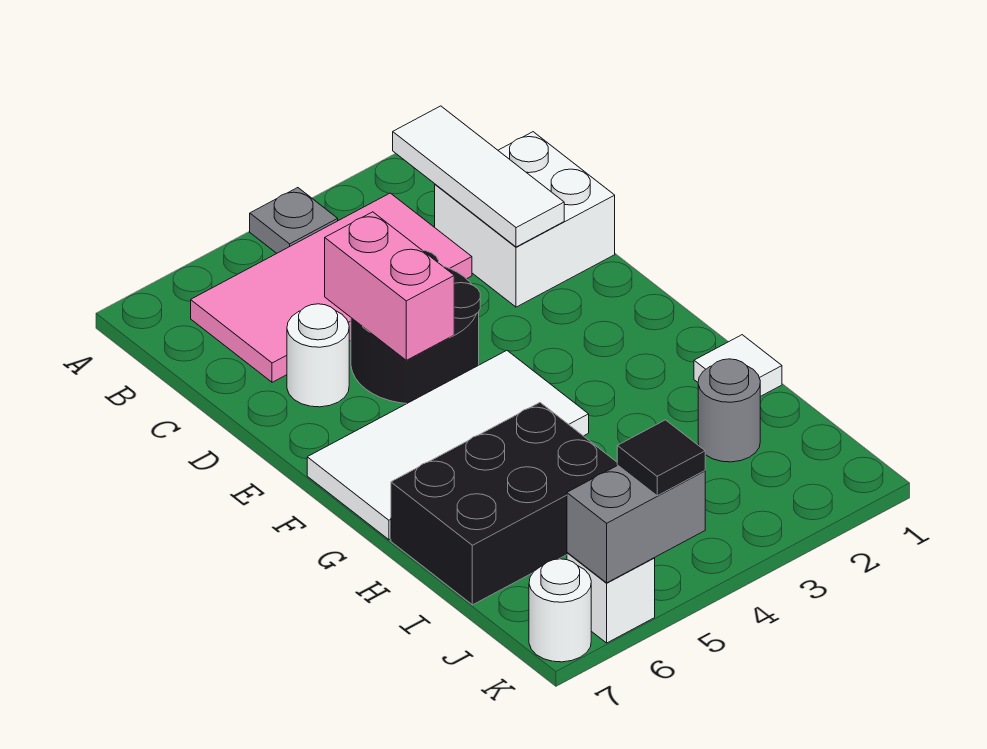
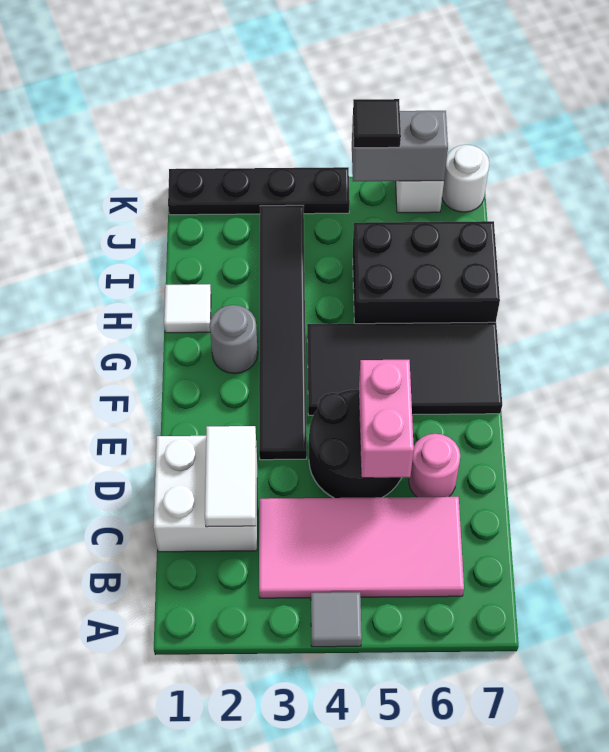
grey 1x1 plate [250,188,338,253] -> grey 1x1 tile [311,592,362,647]
white 1x3 tile [393,106,564,247] -> white 1x2 tile [205,426,256,527]
white 1x1 round brick [287,304,349,407] -> pink 1x1 round brick [409,434,460,497]
none -> black 1x6 tile [259,205,307,460]
white 2x4 tile [307,351,589,540] -> black 2x4 tile [307,322,502,415]
grey 1x1 round brick [698,359,760,462] -> grey 1x1 round brick moved to [210,305,258,374]
none -> black 1x4 plate [168,167,350,215]

